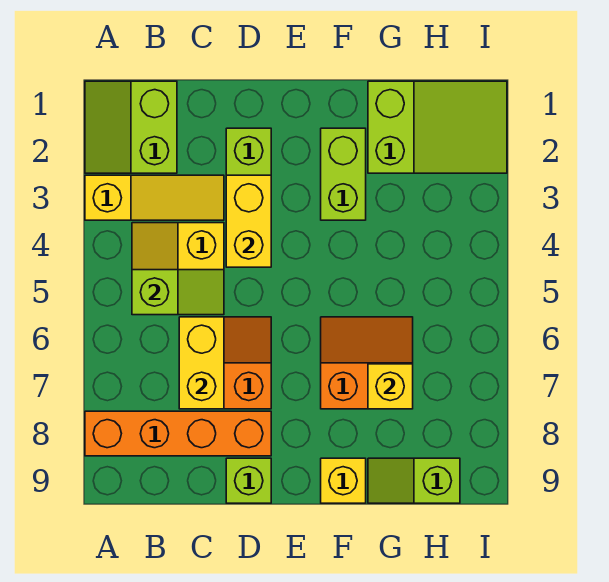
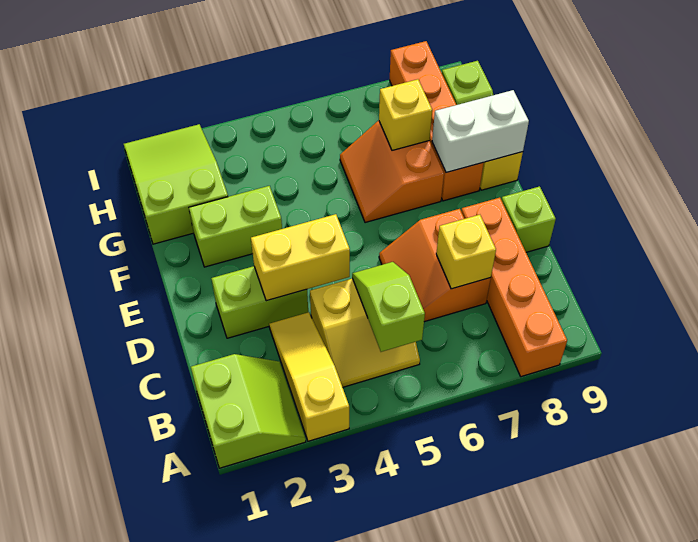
lime 2x2 slope [85,81,177,173] -> lime 2x2 slope turned to [191,354,306,468]
yellow 1x2 brick [179,317,224,409] -> yellow 1x1 brick [436,215,496,289]
none -> orange 1x4 brick [390,41,484,201]
none -> white 1x2 brick [432,90,529,173]

